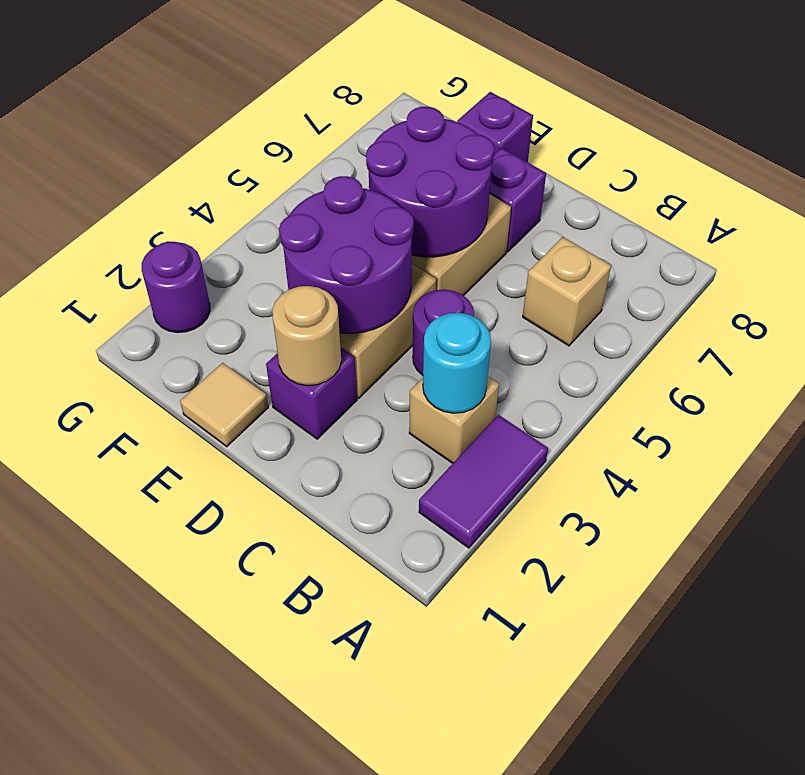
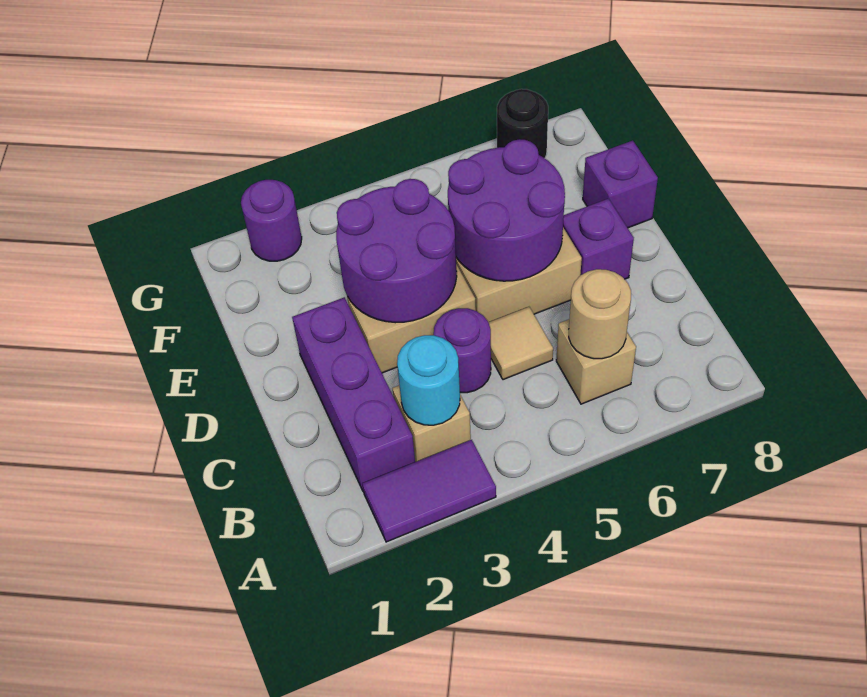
purple 1x1 brick [266,348,357,439] -> purple 1x3 brick [292,297,415,492]
tan 1x1 round brick [272,286,341,386] -> tan 1x1 round brick moved to [569,269,631,359]
tan 1x1 tile [180,363,268,447] -> tan 1x1 tile moved to [488,307,553,380]
none -> black 1x1 round brick [497,89,548,158]

